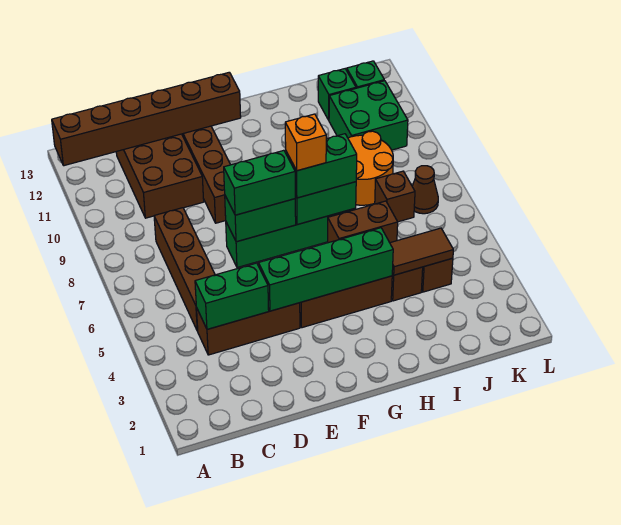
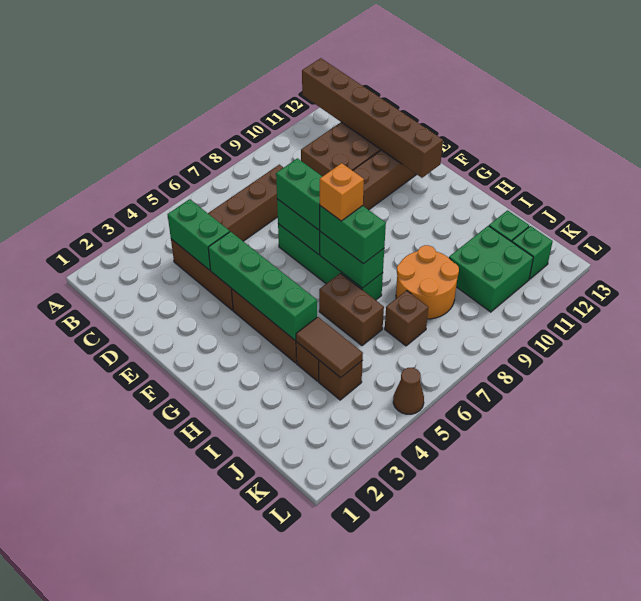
brown 1x1 cone [412,166,438,214] -> brown 1x1 cone moved to [393,368,424,414]

